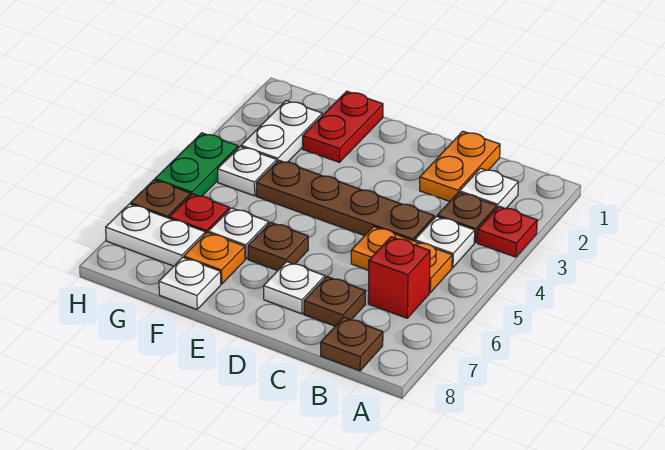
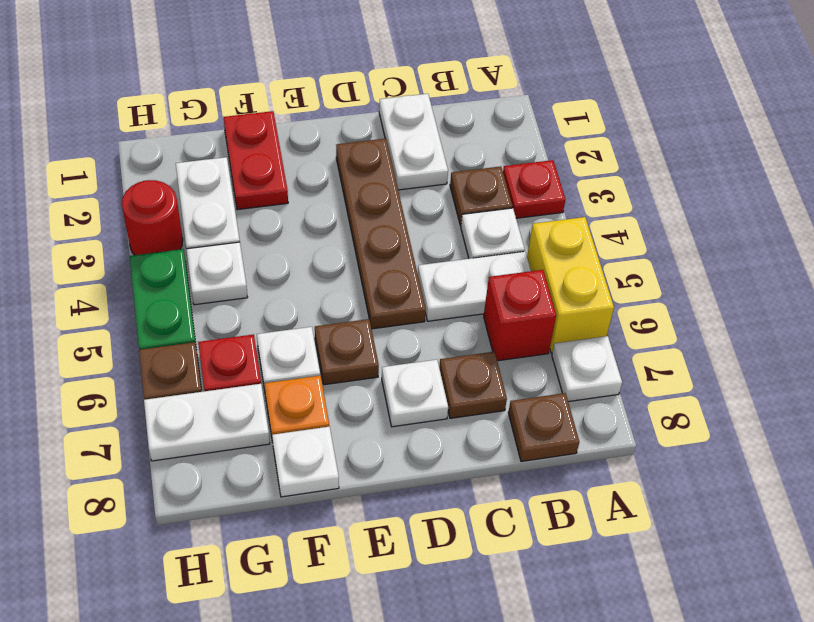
none -> yellow 1x2 brick [527,217,614,353]
white 1x1 plate [460,168,518,209] -> white 1x1 plate moved to [552,336,622,402]
orange 1x2 plate [351,227,452,293] -> white 1x2 plate [418,251,531,321]
orange 1x2 plate [420,131,500,201] -> white 1x2 plate [379,94,448,190]
brown 1x4 plate [256,160,434,241] -> brown 1x4 plate turned to [336,139,426,329]
none -> red 1x1 round brick [122,180,183,255]

